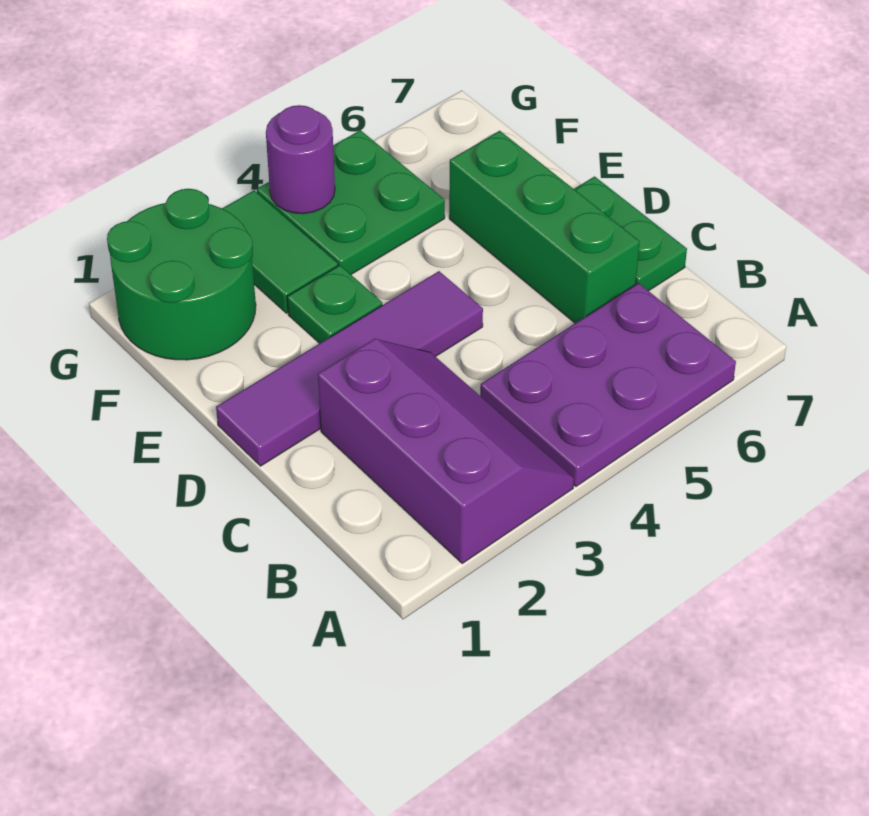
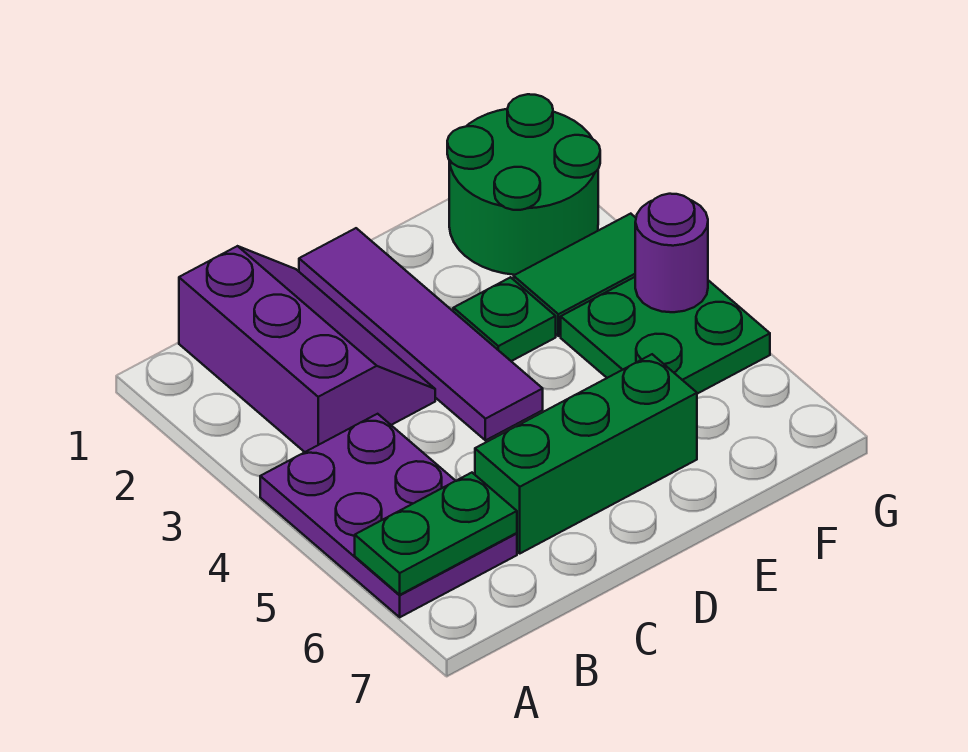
purple 2x3 slope [318,339,574,563] -> purple 2x3 slope turned to [179,246,435,452]
green 1x2 plate [574,177,687,291] -> green 1x2 plate moved to [355,473,517,595]

